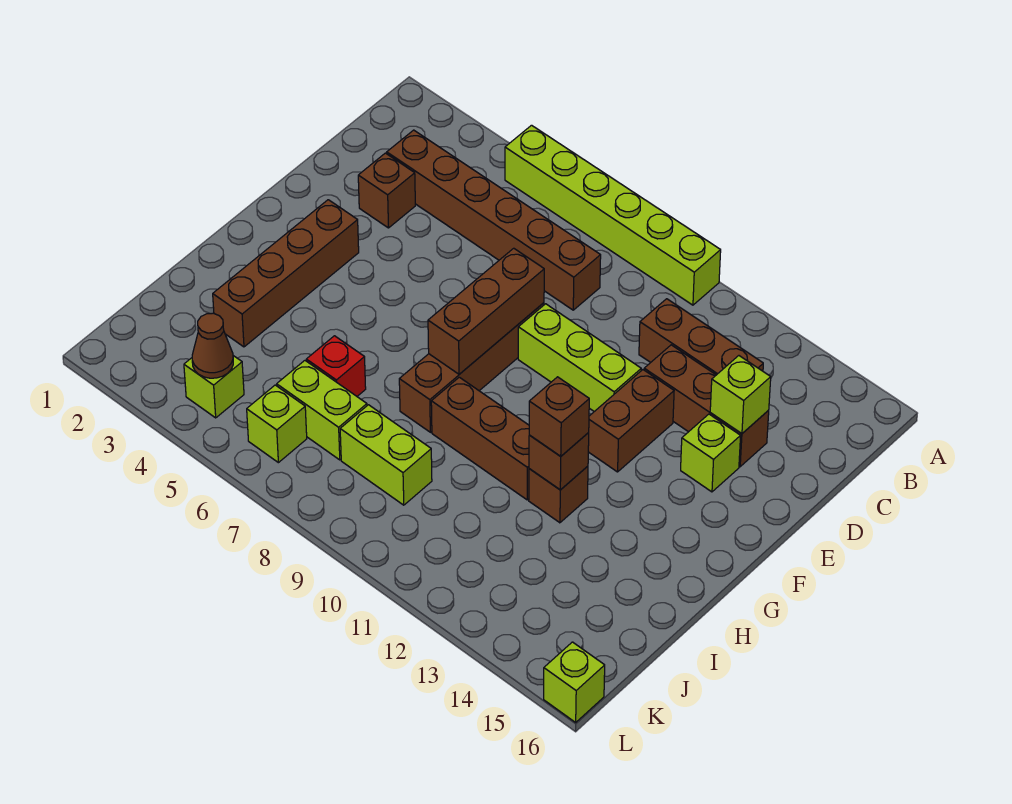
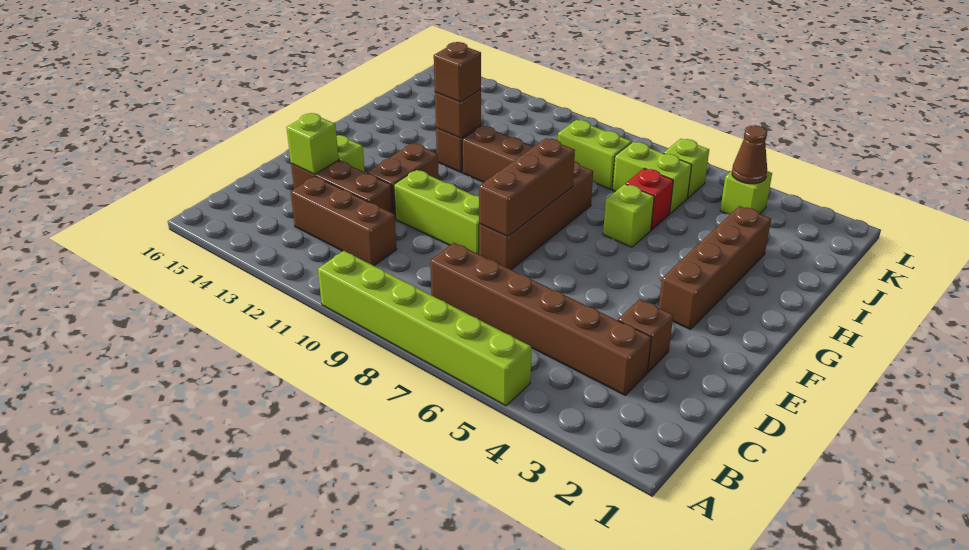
lime 1x1 brick [544,642,605,722] -> lime 1x1 brick moved to [603,184,654,247]

